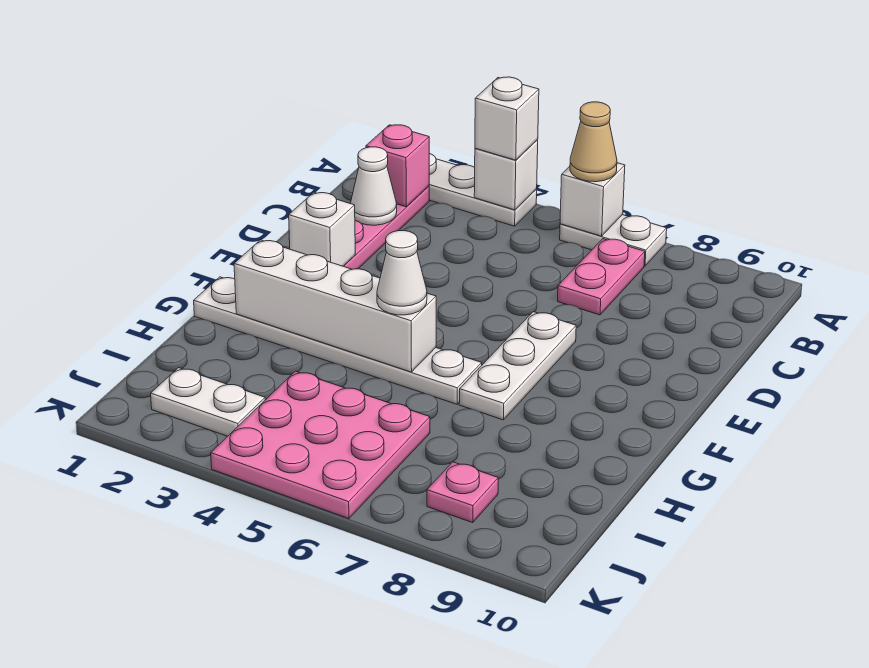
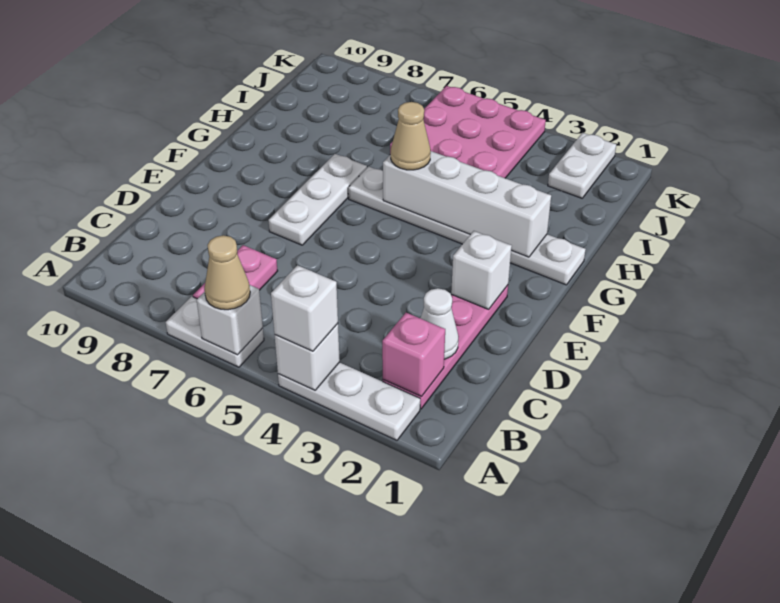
white 1x1 cone [377,231,427,315] -> tan 1x1 cone [391,102,431,170]
white 1x2 plate [151,368,265,436] -> white 1x2 plate turned to [548,133,616,198]
pink 1x1 plate [427,462,498,523] -> none

